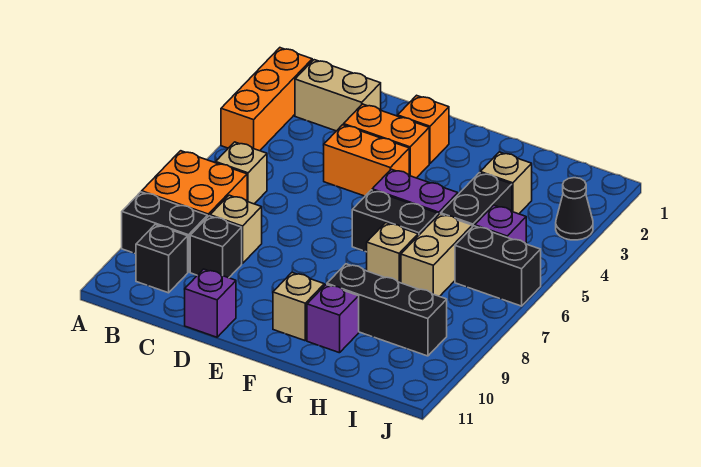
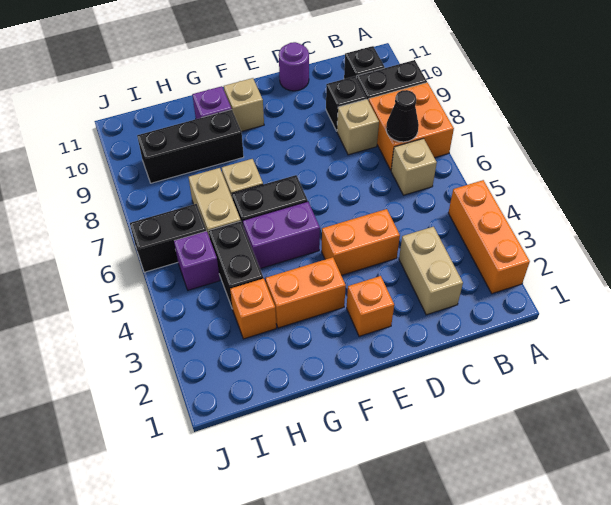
tan 1x2 brick [295,60,381,131] -> tan 1x2 brick turned to [399,227,463,315]
orange 1x2 brick [344,104,429,178] -> orange 1x2 brick moved to [266,257,346,328]
purple 1x1 brick [185,269,236,337] -> purple 1x1 round brick [279,42,309,91]
tan 1x1 brick [480,152,532,214] -> orange 1x1 brick [230,278,276,339]
black 1x1 cone [556,178,593,240] -> black 1x1 cone moved to [386,90,419,142]

